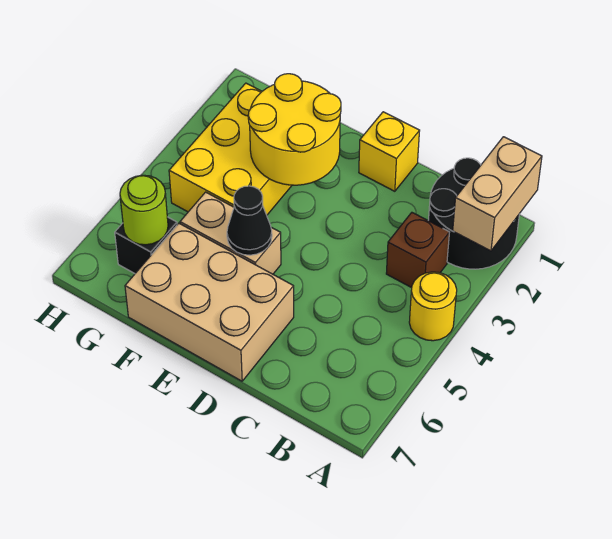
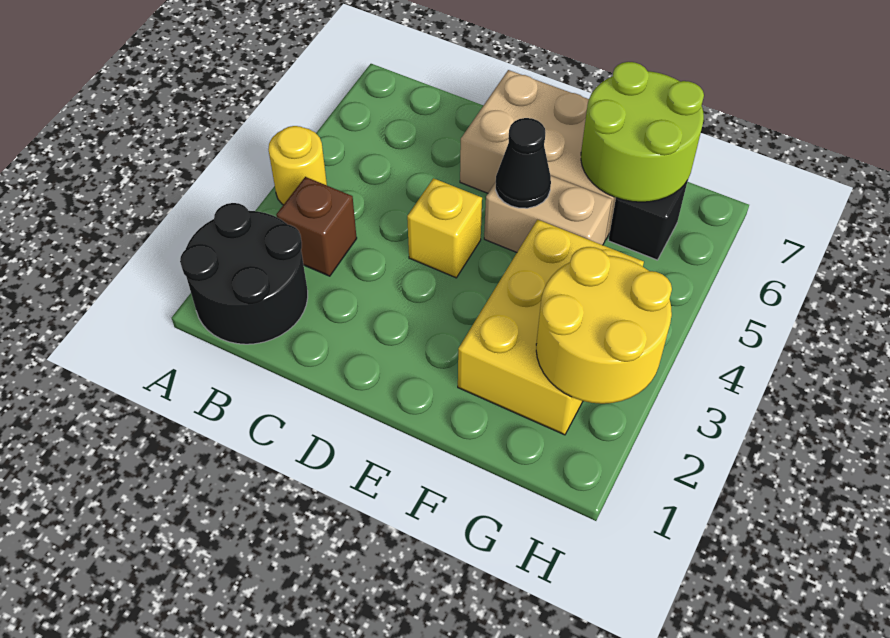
tan 1x2 brick [453,137,542,251] -> none
yellow 1x1 brick [359,112,420,191] -> yellow 1x1 brick moved to [407,178,482,278]
yellow 2x2 round brick [248,74,341,185] -> yellow 2x2 round brick moved to [536,247,672,404]
lime 1x1 round brick [120,175,168,245] -> lime 2x2 round brick [581,62,704,202]

